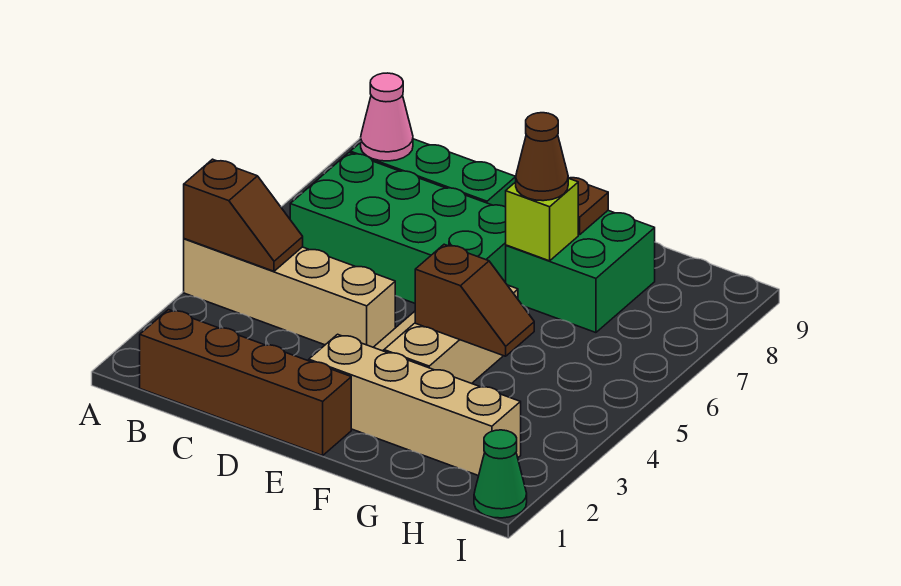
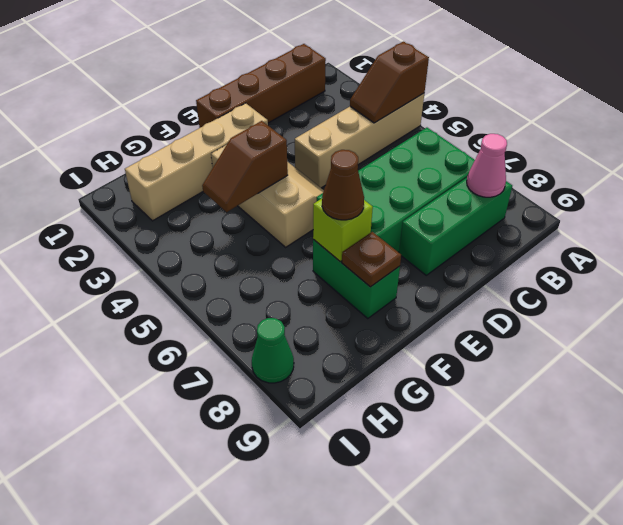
green 2x2 brick [506,211,655,333] -> green 1x2 brick [313,240,400,319]
green 1x1 cone [474,430,527,518] -> green 1x1 cone moved to [252,318,294,383]

